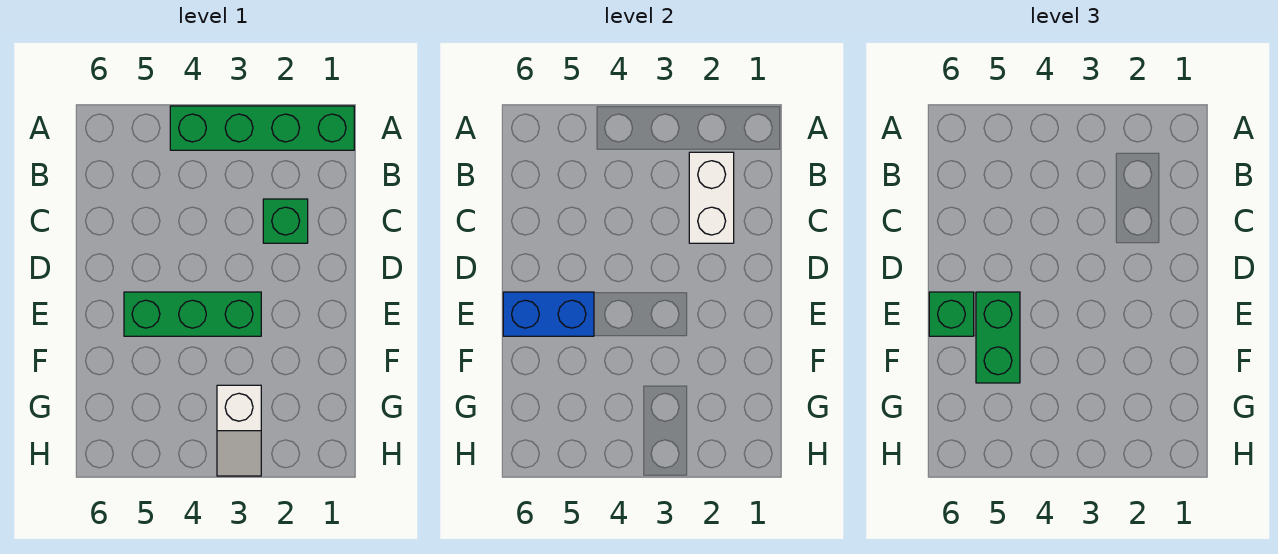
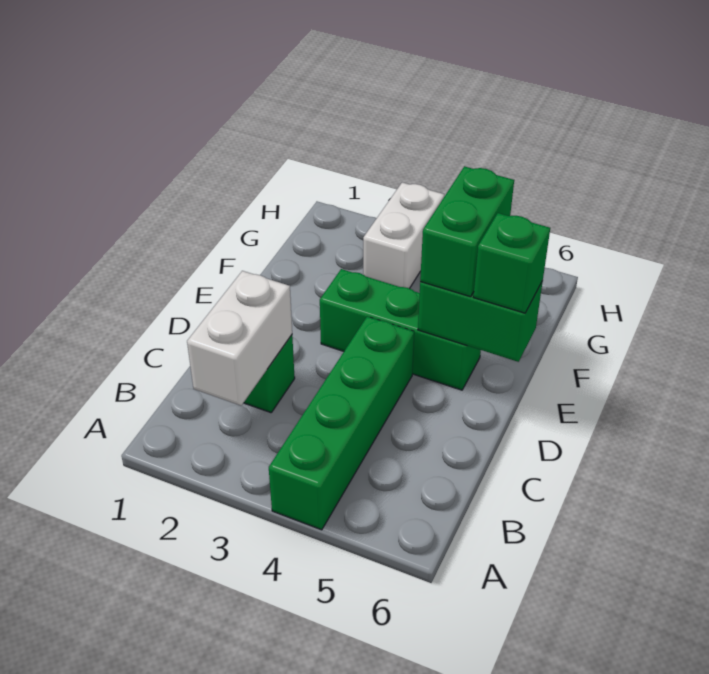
green 1x4 brick [170,106,354,150] -> green 1x4 brick turned to [269,317,414,530]
blue 1x2 brick [503,292,594,336] -> green 1x2 brick [418,281,543,362]
white 1x2 slope [217,385,261,476] -> white 1x2 brick [363,182,444,288]

